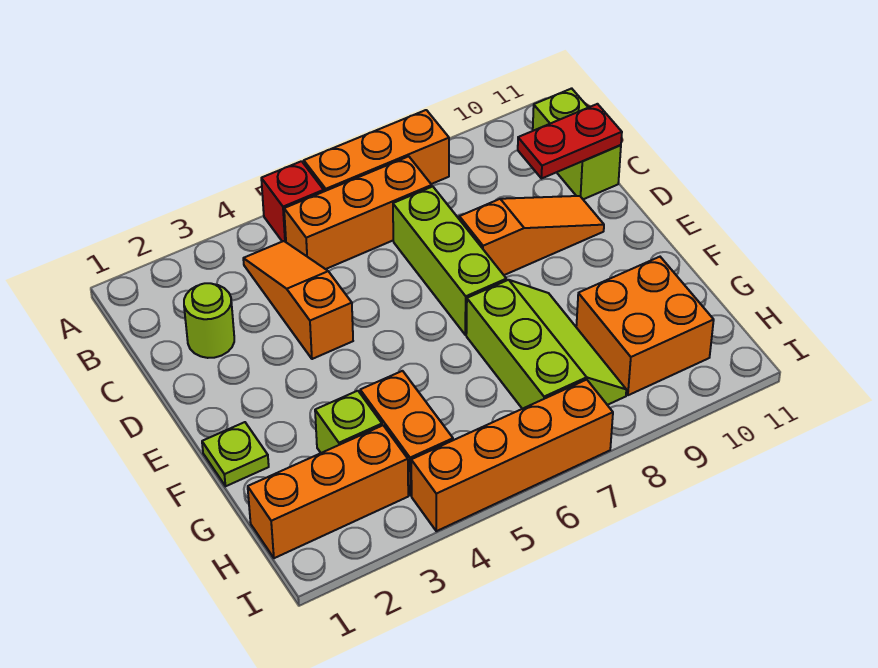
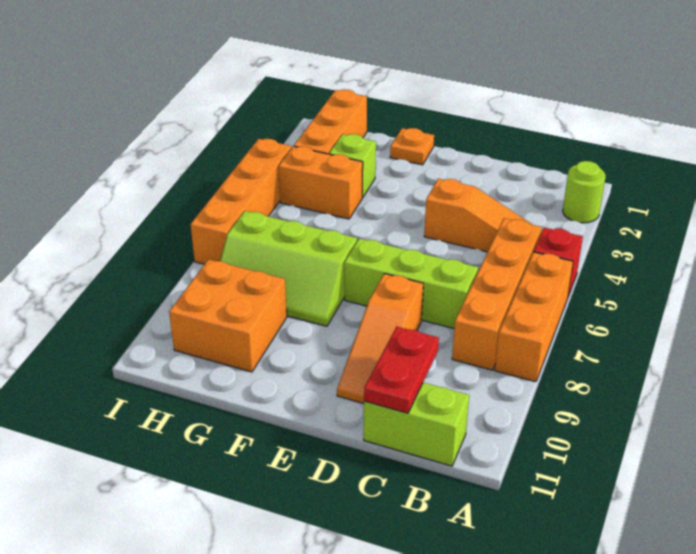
orange 1x3 brick [284,156,432,269] -> orange 1x4 brick [452,218,542,370]
lime 1x1 round brick [184,283,234,358] -> lime 1x1 round brick moved to [563,161,606,223]
lime 1x1 plate [202,422,269,486] -> orange 1x1 plate [390,128,434,165]

